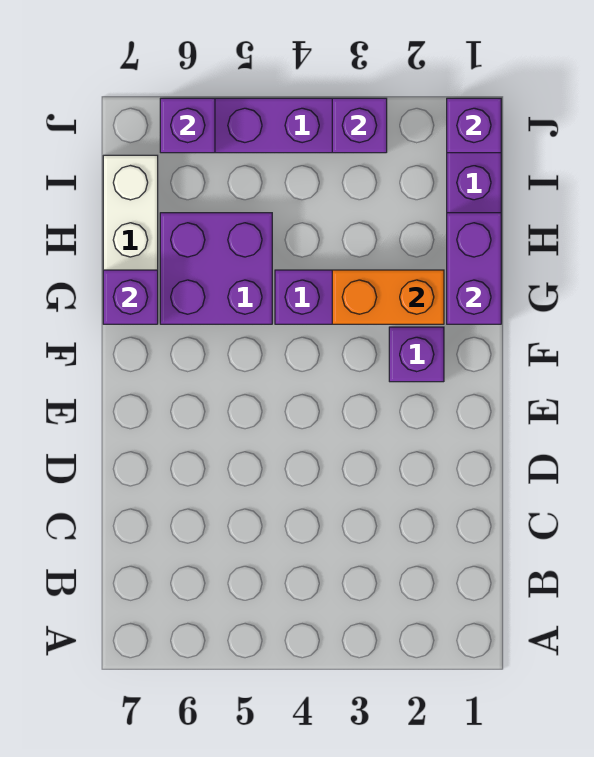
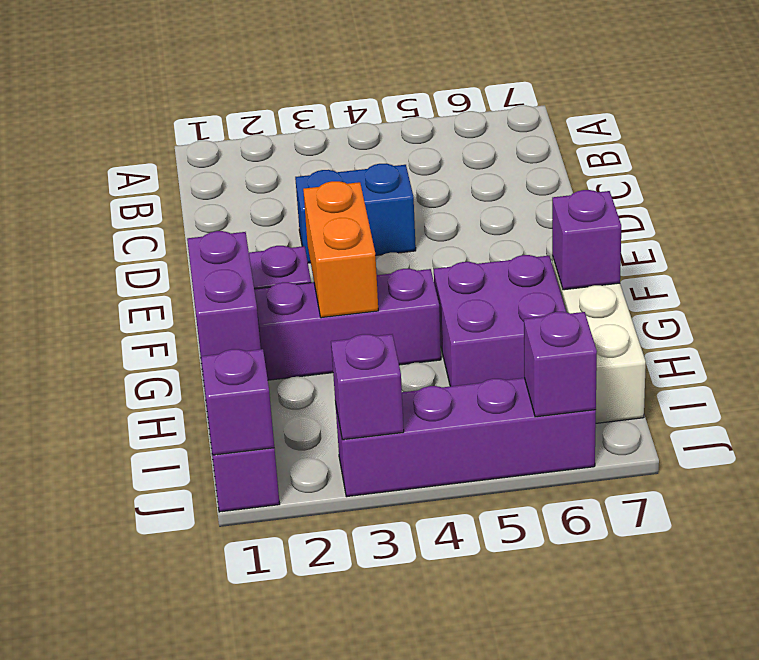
none -> blue 1x2 brick [295,164,416,263]
orange 1x2 brick [332,270,444,324] -> orange 1x2 brick turned to [303,181,378,318]

